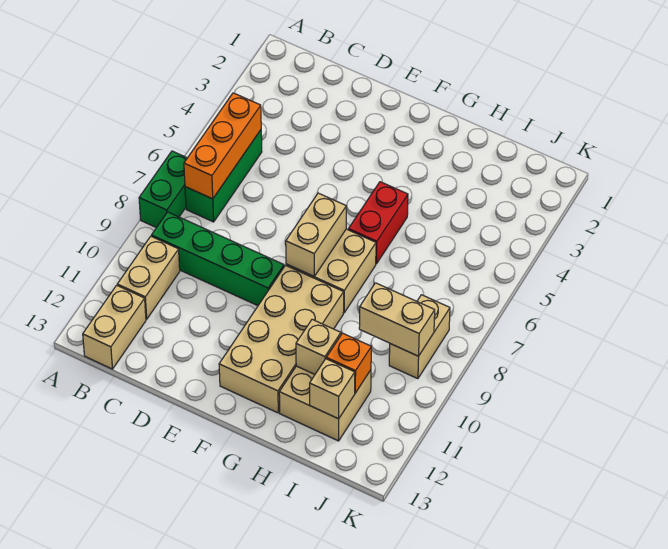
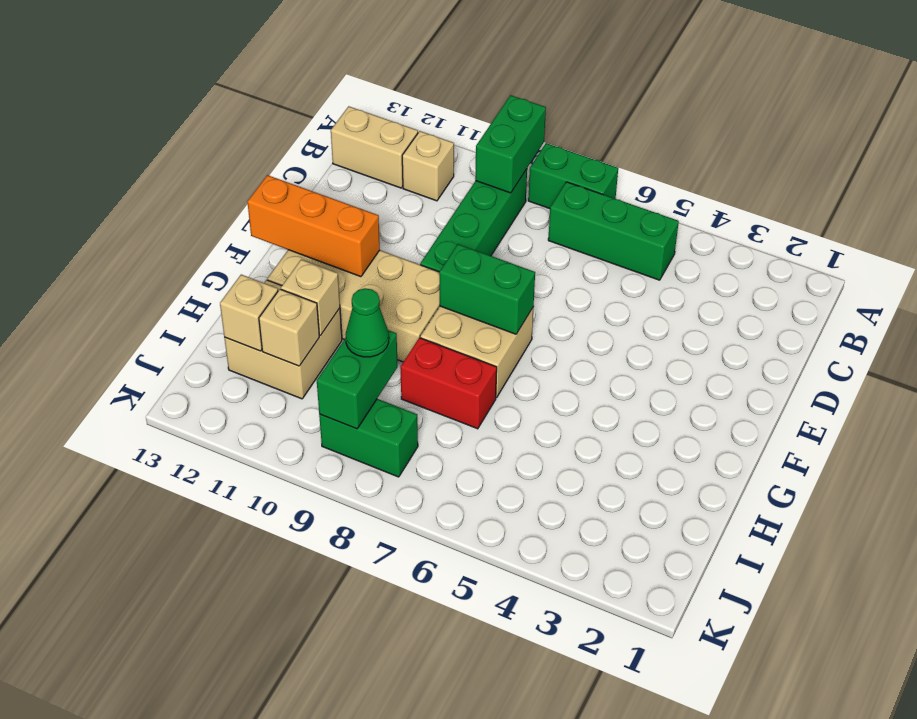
none -> green 1x2 brick [475,95,546,193]
orange 1x3 brick [184,93,261,199] -> orange 1x3 brick moved to [247,175,380,277]
tan 1x2 brick [117,236,180,319] -> tan 1x1 brick [402,131,454,201]
tan 1x2 brick [286,193,346,276] -> green 1x2 brick [439,244,535,334]
red 1x2 brick [348,182,408,264] -> red 1x2 brick moved to [400,338,497,429]
tan 1x2 brick [359,283,435,356] -> green 1x2 brick [317,330,398,429]
none -> green 1x1 cone [346,288,389,357]
orange 1x1 brick [326,333,371,393] -> tan 1x1 brick [259,289,319,366]
tan 1x2 brick [389,295,450,379] -> green 1x2 brick [319,399,418,477]

